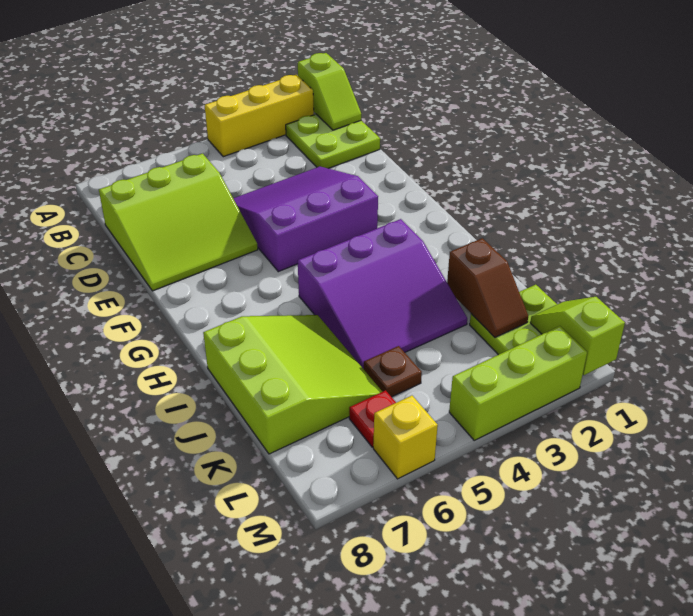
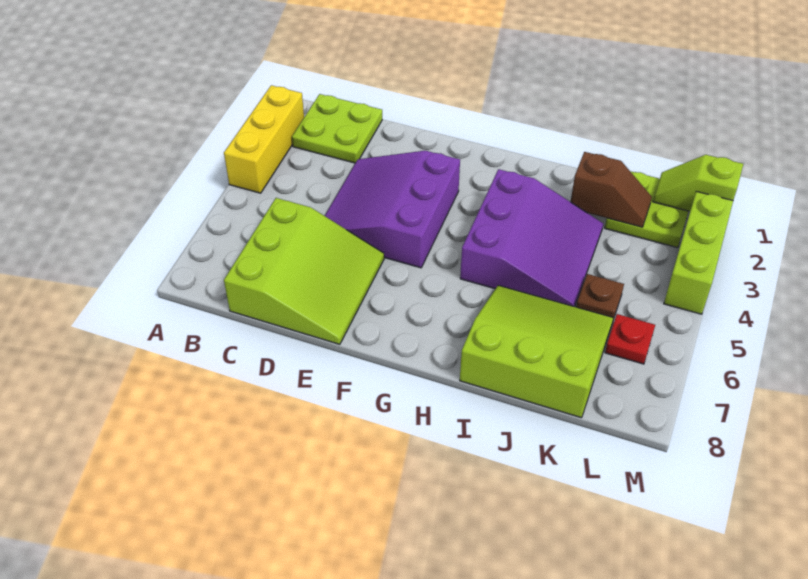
lime 1x2 slope [298,53,361,130] -> none
yellow 1x1 brick [373,396,438,479] -> none

